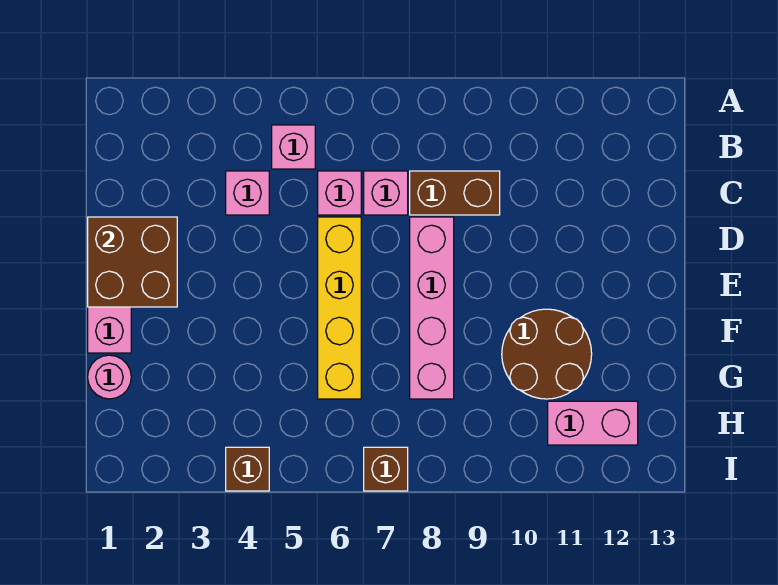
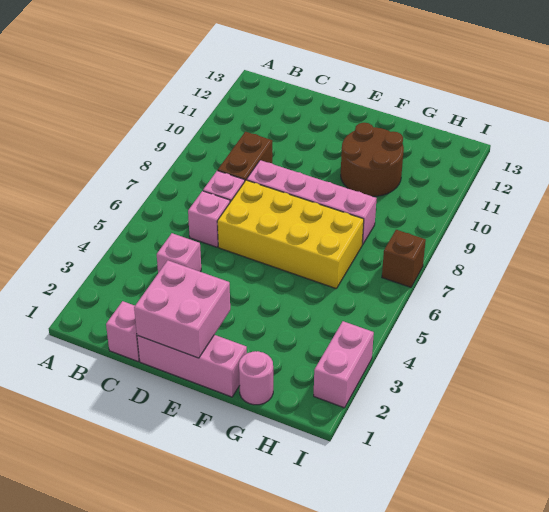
pink 1x1 brick [272,125,315,169] -> pink 1x1 brick moved to [106,301,139,361]
brown 2x2 brick [88,217,177,307] -> pink 2x2 brick [134,261,230,358]
yellow 1x4 brick [318,217,361,399] -> yellow 2x4 brick [217,180,364,289]
pink 1x2 brick [548,401,638,445] -> pink 1x2 brick moved to [314,321,374,408]
brown 1x1 brick [226,447,269,491] -> none

